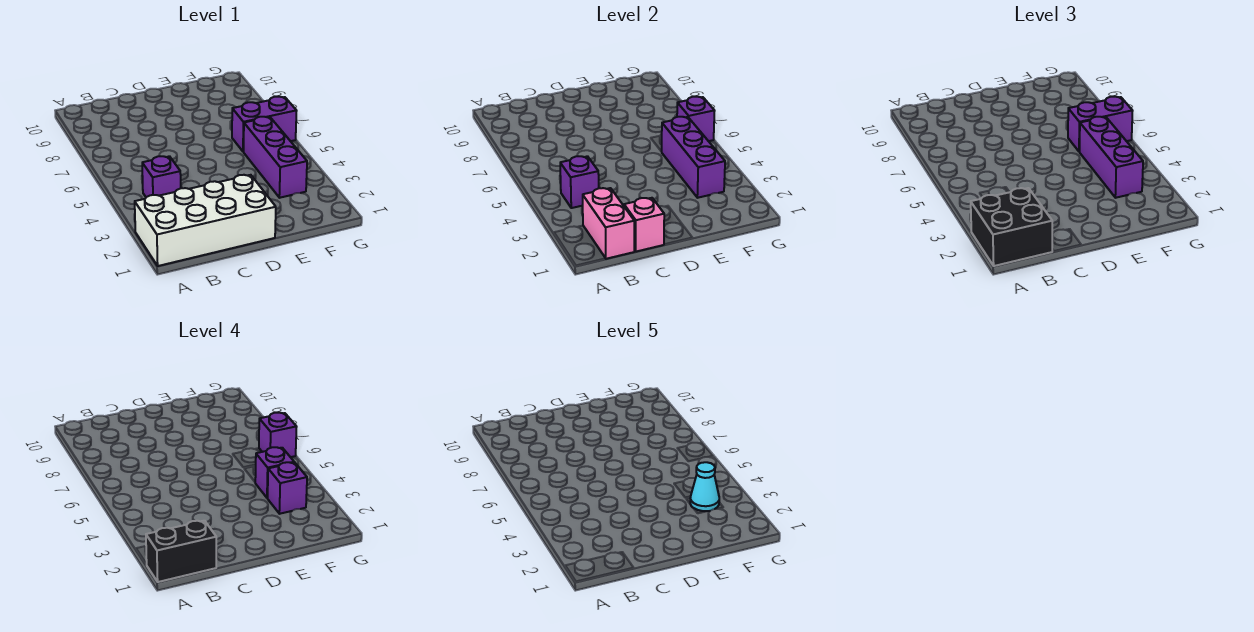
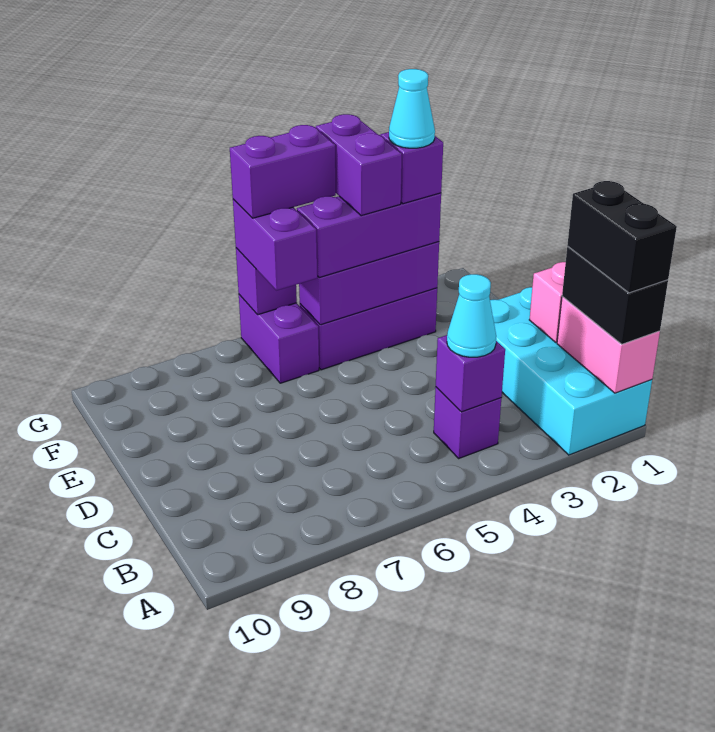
white 2x4 brick [135,175,276,266] -> cyan 2x4 brick [490,287,652,455]
black 2x2 brick [971,188,1052,266] -> black 1x2 brick [562,247,668,344]
pink 1x2 brick [583,188,635,259] -> pink 1x2 brick turned to [557,297,660,393]
none -> cyan 1x1 cone [447,274,496,357]
purple 1x1 brick [255,447,294,498] -> purple 1x2 brick [316,114,402,216]
purple 1x1 brick [259,413,297,457] -> purple 1x2 brick [230,125,336,218]

